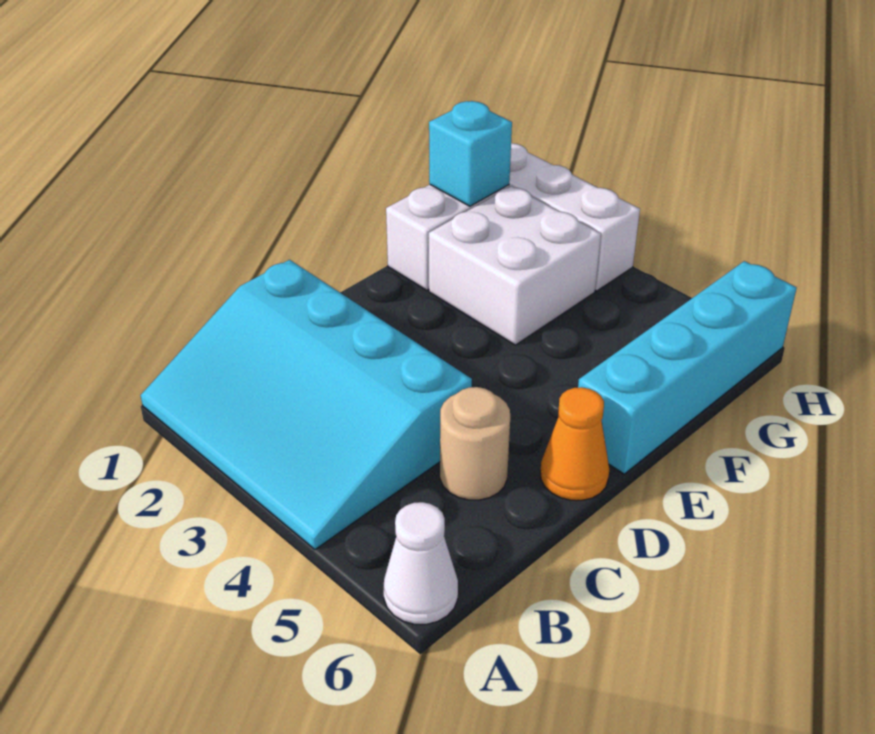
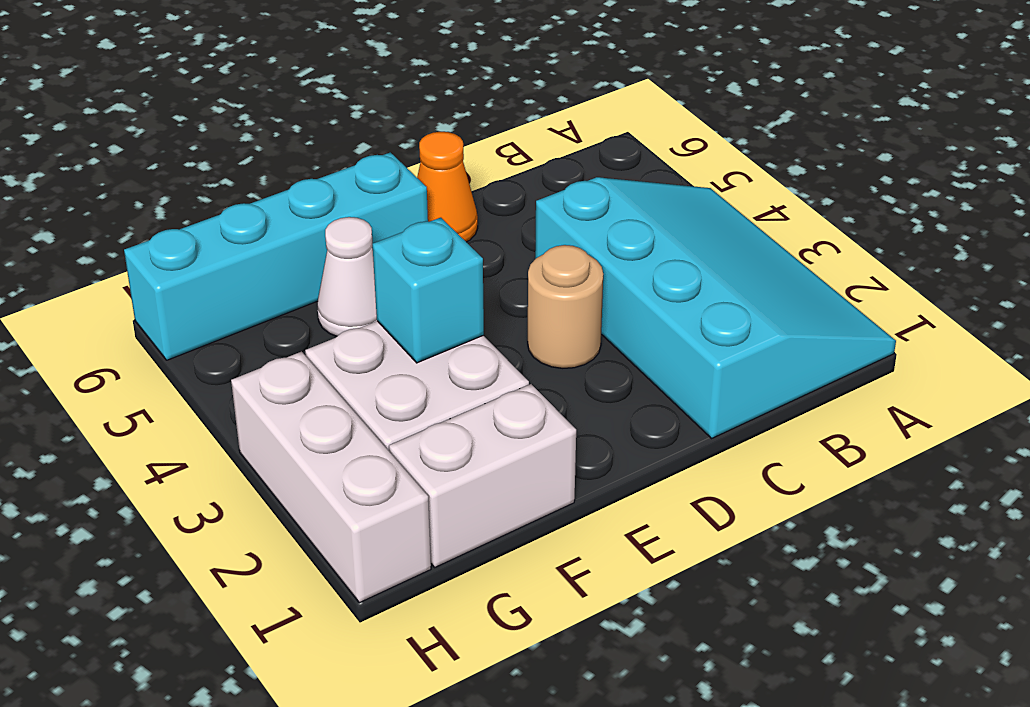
white 1x1 cone [384,502,458,624] -> white 1x1 cone moved to [317,217,377,336]
tan 1x1 round brick [440,387,510,500] -> tan 1x1 round brick moved to [528,245,603,368]
cyan 1x1 brick [429,101,512,206] -> cyan 1x1 brick moved to [372,218,484,363]

